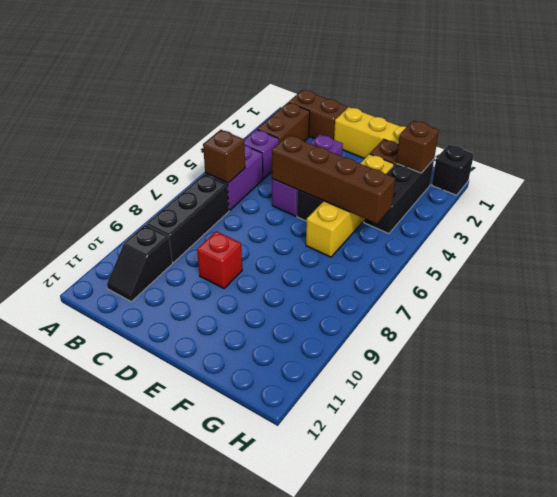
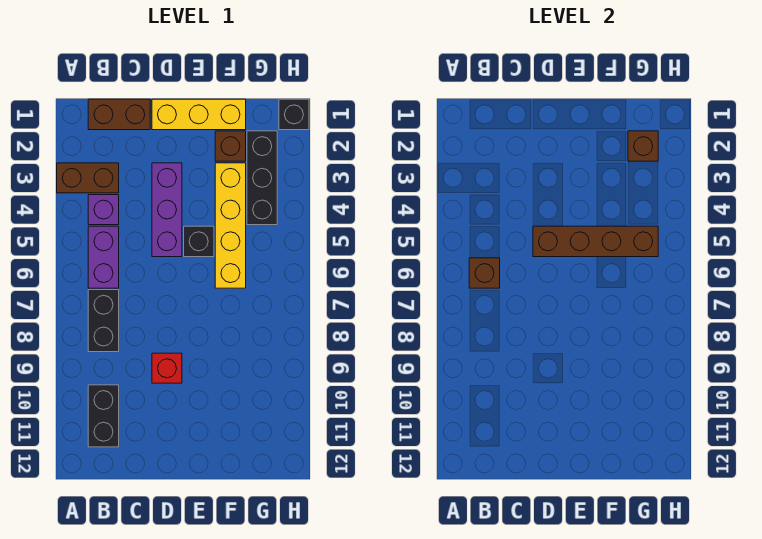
brown 1x2 brick [257,103,310,143] -> brown 1x2 brick turned to [57,163,119,193]
black 1x3 brick [146,174,229,263] -> black 1x2 brick [88,290,119,352]
black 1x2 slope [107,225,172,301] -> black 1x2 brick [88,385,119,447]

